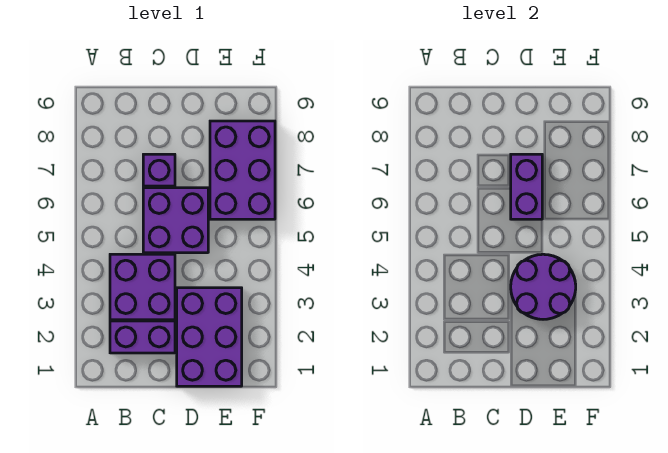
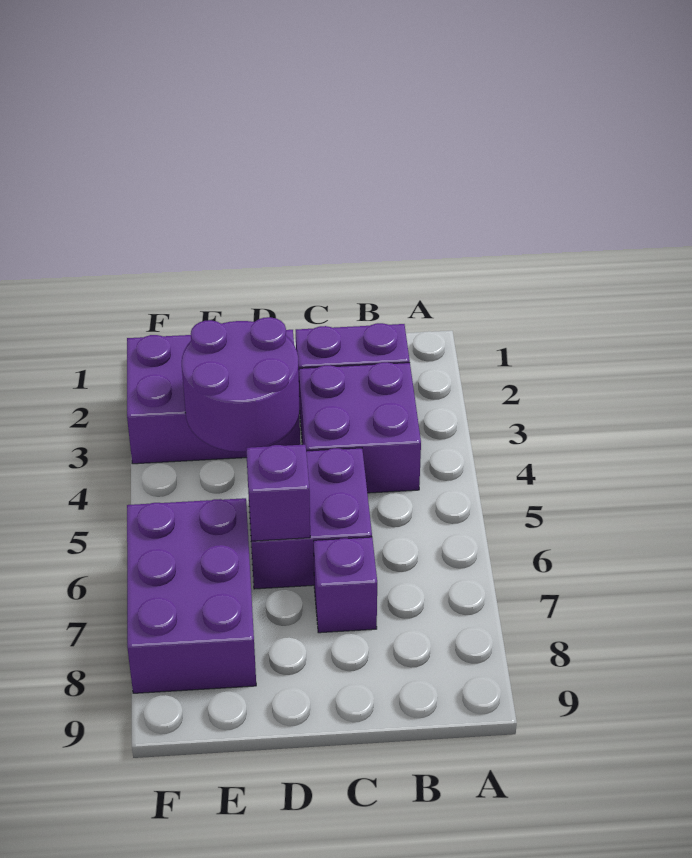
purple 2x3 brick [177,288,242,386] -> purple 2x3 brick turned to [127,330,300,464]
purple 1x2 brick [511,154,542,219] -> purple 1x1 brick [246,445,310,541]

